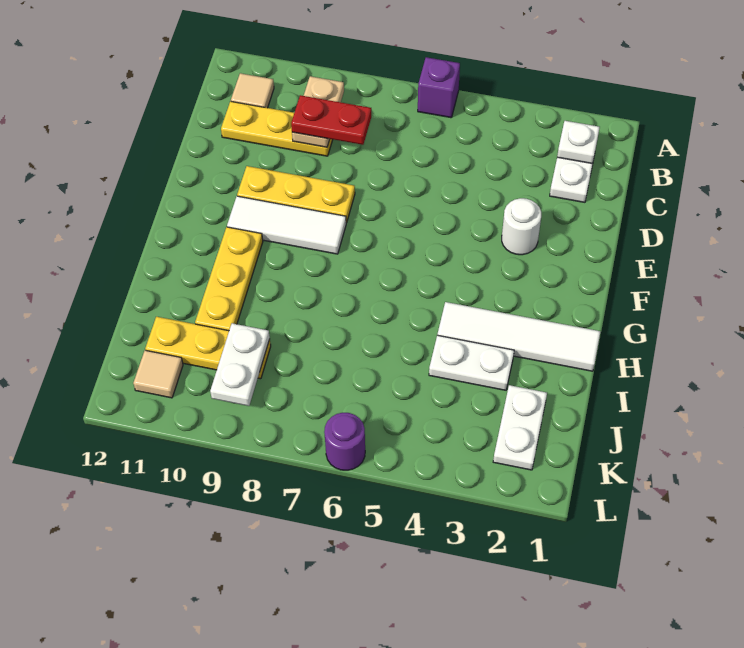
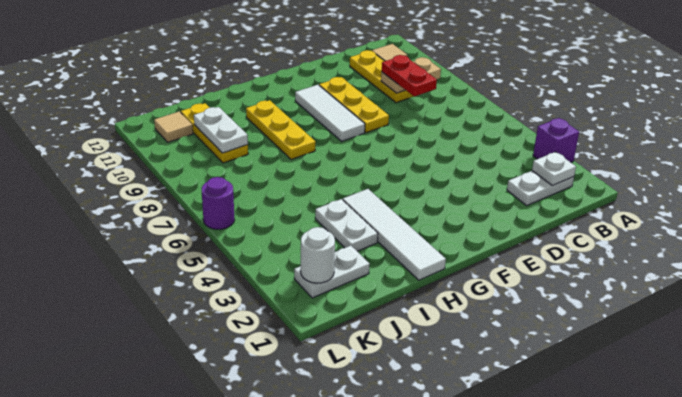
purple 1x1 brick [418,57,460,118] -> purple 1x1 brick moved to [533,118,579,162]
white 1x1 round brick [502,198,541,255] -> white 1x1 round brick moved to [301,227,335,283]
yellow 1x3 plate [195,227,263,331] -> yellow 1x3 plate turned to [246,100,316,159]
white 1x2 plate [210,323,270,406] -> white 1x2 plate turned to [194,107,248,153]

